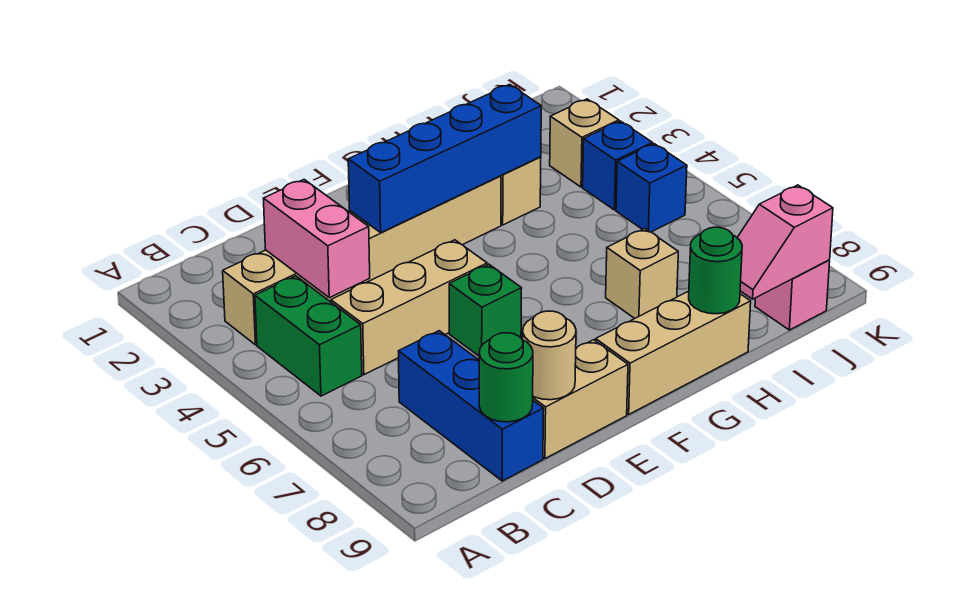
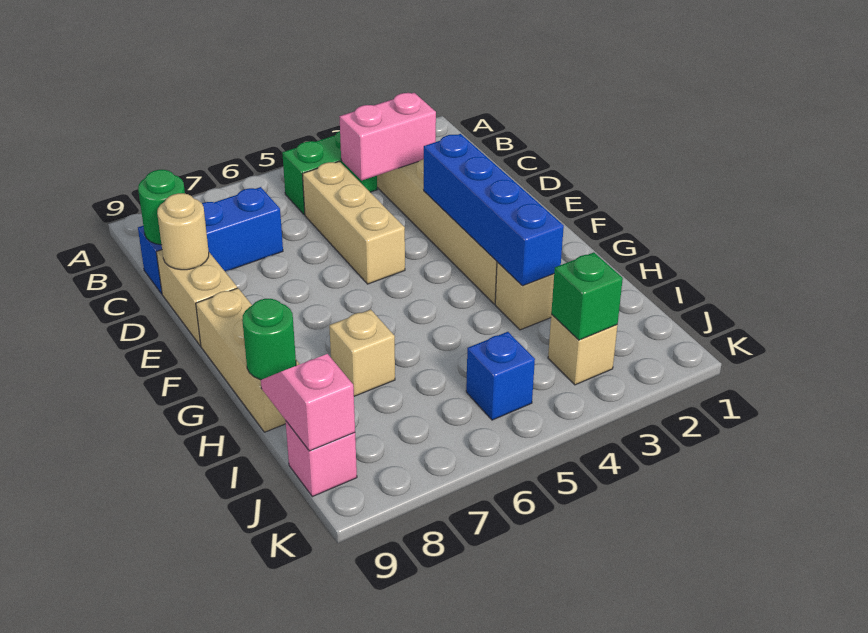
green 1x1 brick [449,264,522,356] -> green 1x1 brick moved to [551,252,623,340]
blue 1x1 brick [583,121,653,210] -> none

